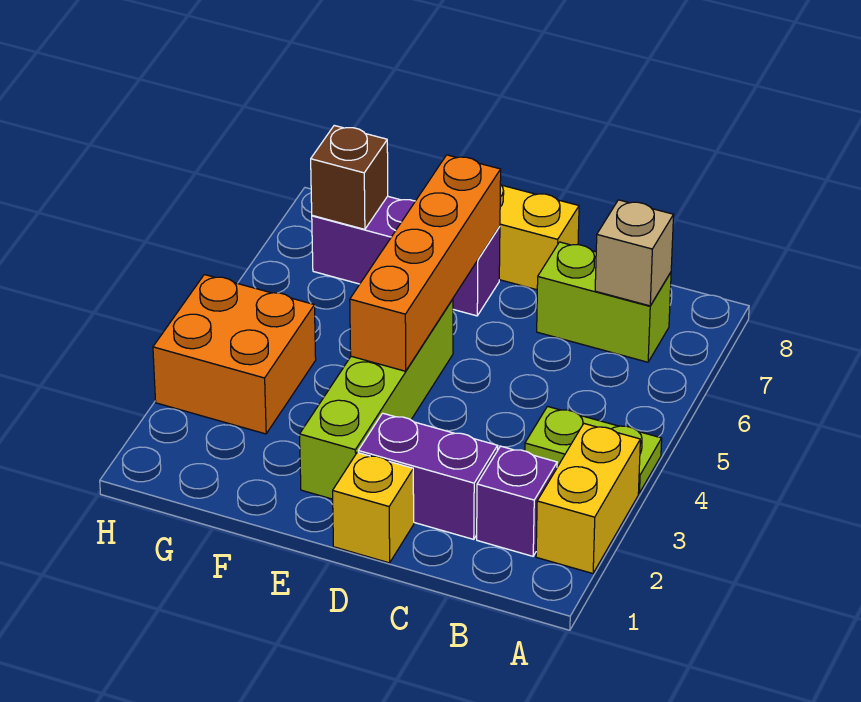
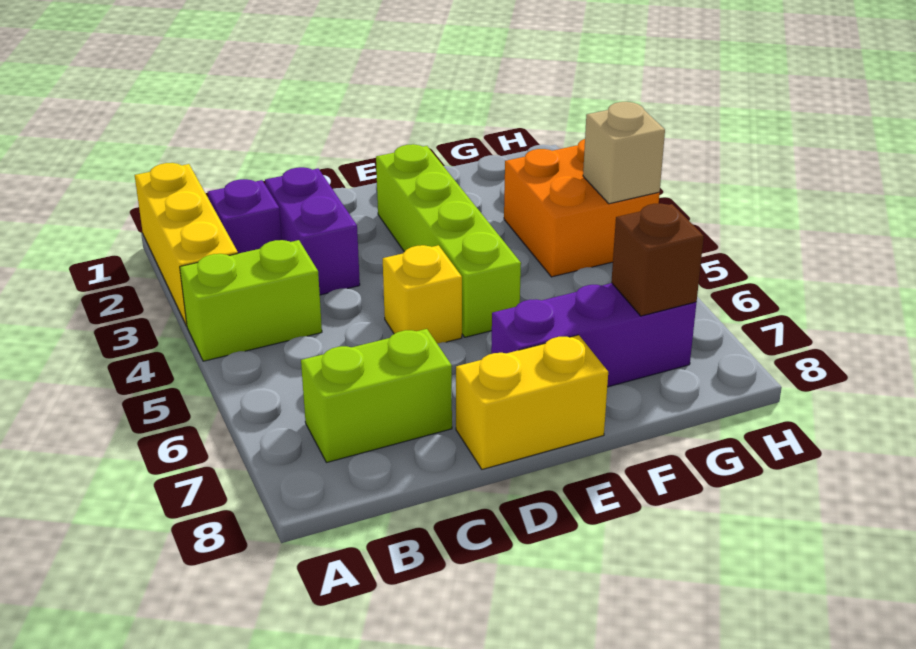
yellow 1x2 brick [536,424,640,573] -> yellow 1x3 brick [135,163,238,326]
lime 1x2 plate [525,407,662,493] -> lime 1x2 brick [180,240,322,361]
tan 1x1 brick [595,200,674,306] -> tan 1x1 brick moved to [583,102,665,204]
purple 1x2 brick [358,413,498,539] -> purple 1x2 brick turned to [265,167,360,295]
yellow 1x1 brick [333,453,414,563] -> yellow 1x1 brick moved to [383,245,462,344]
orange 1x4 brick [350,155,501,371] -> none

